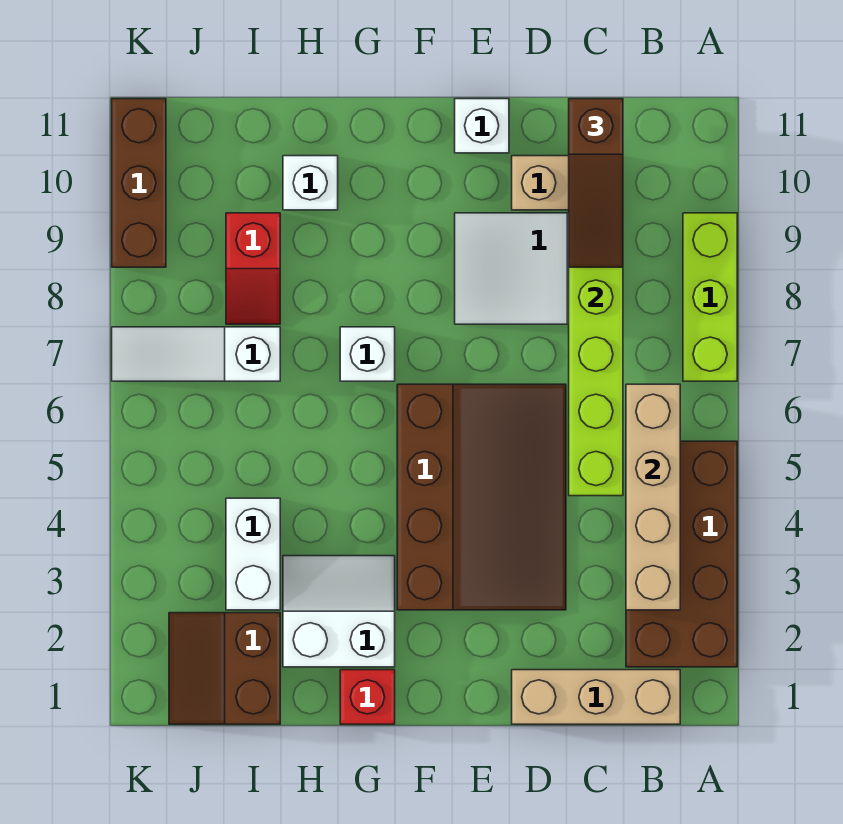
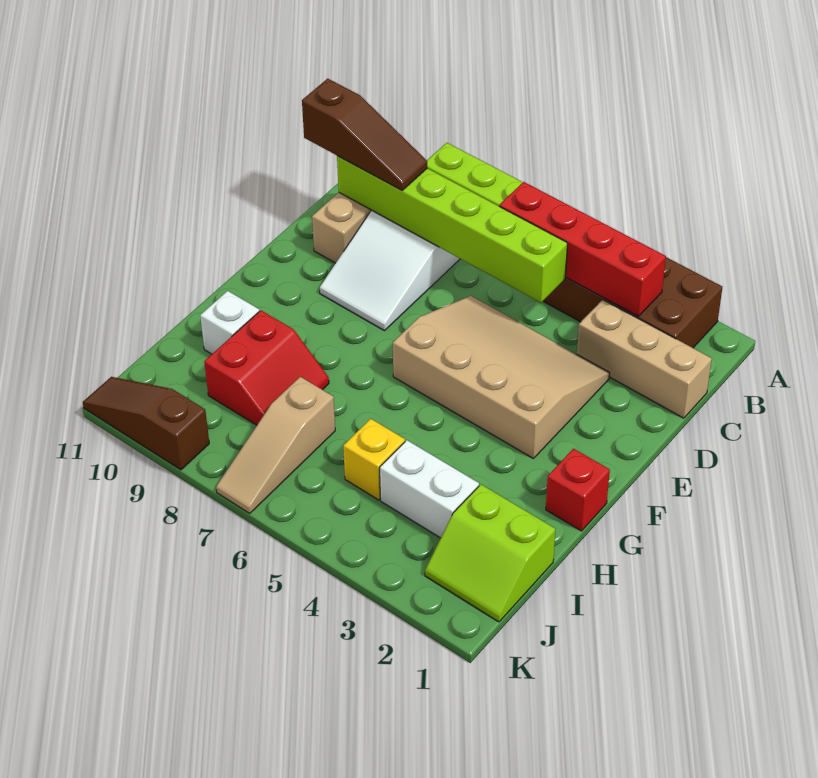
tan 1x3 brick [512,670,680,724] -> tan 1x3 brick turned to [577,300,712,418]
tan 1x4 brick [626,384,680,610] -> red 1x4 brick [499,182,666,316]
brown 3x4 slope [397,384,566,610] -> tan 3x4 slope [393,296,610,459]
white 1x1 brick [455,99,509,153] -> none
white 2x2 slope [283,556,395,667] -> none
white 1x1 brick [340,327,395,381] -> none
brown 2x2 slope [169,613,280,724] -> lime 2x2 slope [425,484,555,622]
none -> yellow 1x1 brick [343,419,405,500]
white 1x3 slope [112,327,280,381] -> tan 1x3 slope [216,377,335,513]
red 1x2 slope [226,213,280,324] -> red 2x2 slope [204,310,329,425]
brown 1x3 brick [112,99,166,267] -> brown 1x3 slope [83,377,209,470]

